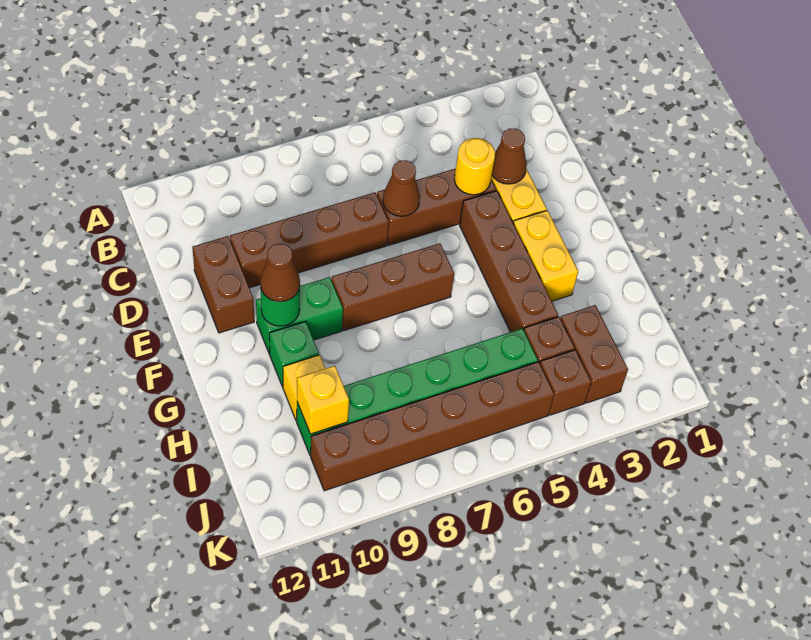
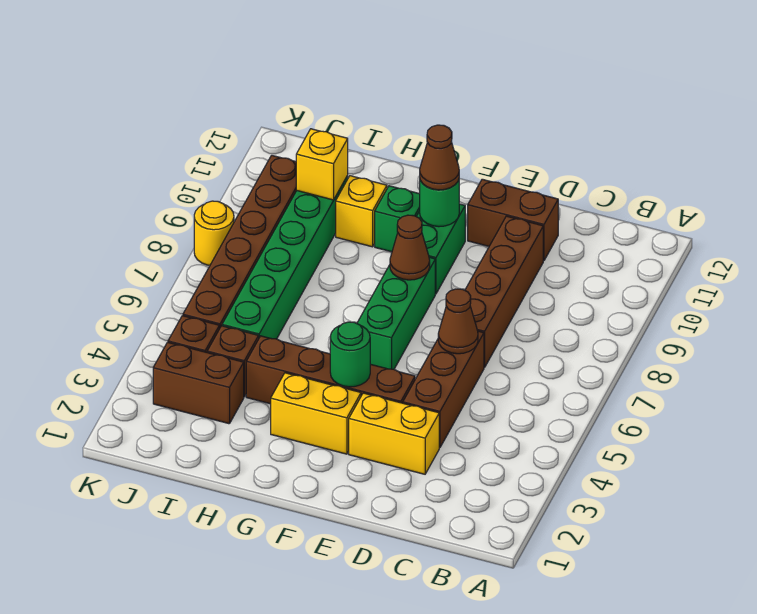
brown 1x1 cone [492,128,527,184] -> brown 1x1 cone moved to [390,215,430,280]
yellow 1x1 round brick [454,138,495,195] -> yellow 1x1 round brick moved to [194,201,234,265]
none -> green 1x1 round brick [330,322,370,387]
brown 1x3 brick [331,243,454,330] -> green 1x3 brick [357,257,435,369]

